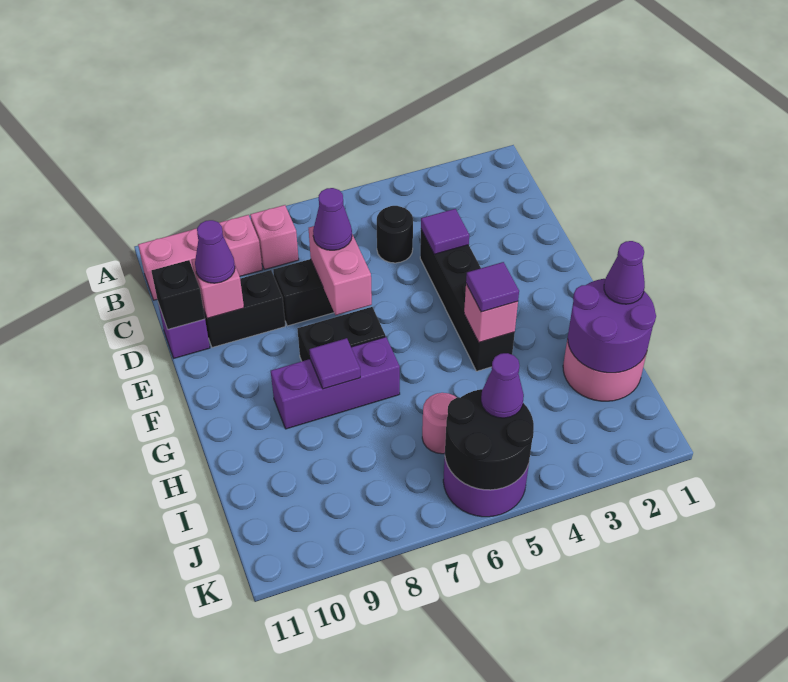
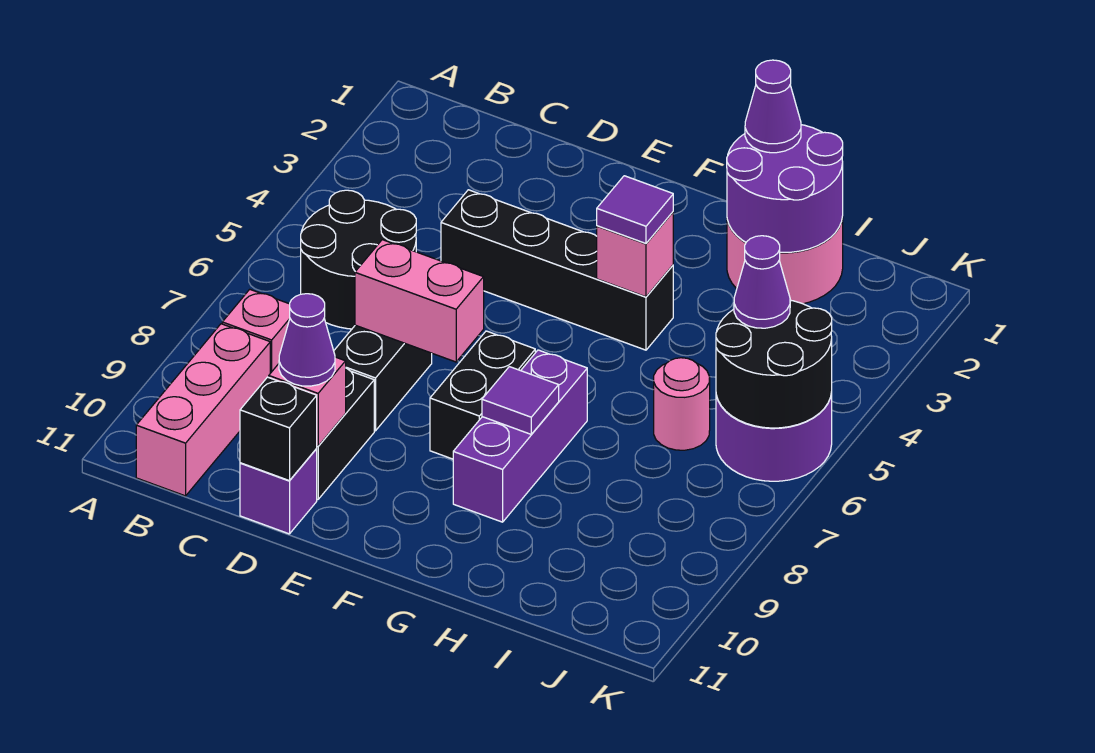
black 1x1 round brick [377,206,413,263] -> black 2x2 round brick [301,190,416,329]
purple 1x1 tile [421,209,469,254] -> none
purple 1x1 cone [313,188,352,250] -> none

